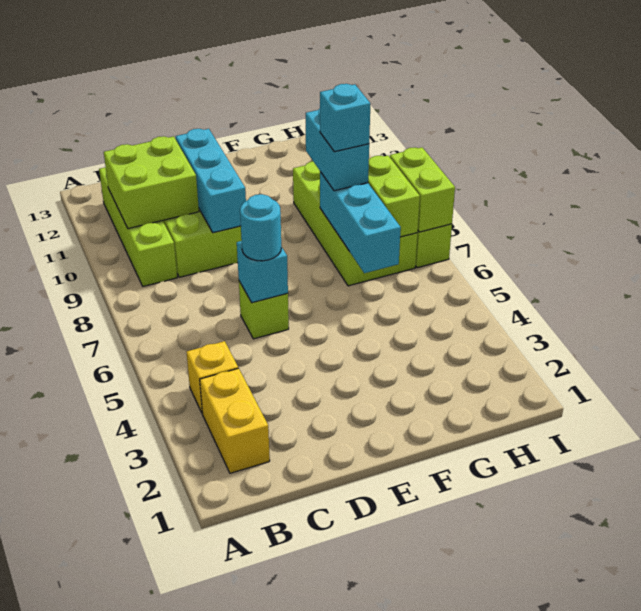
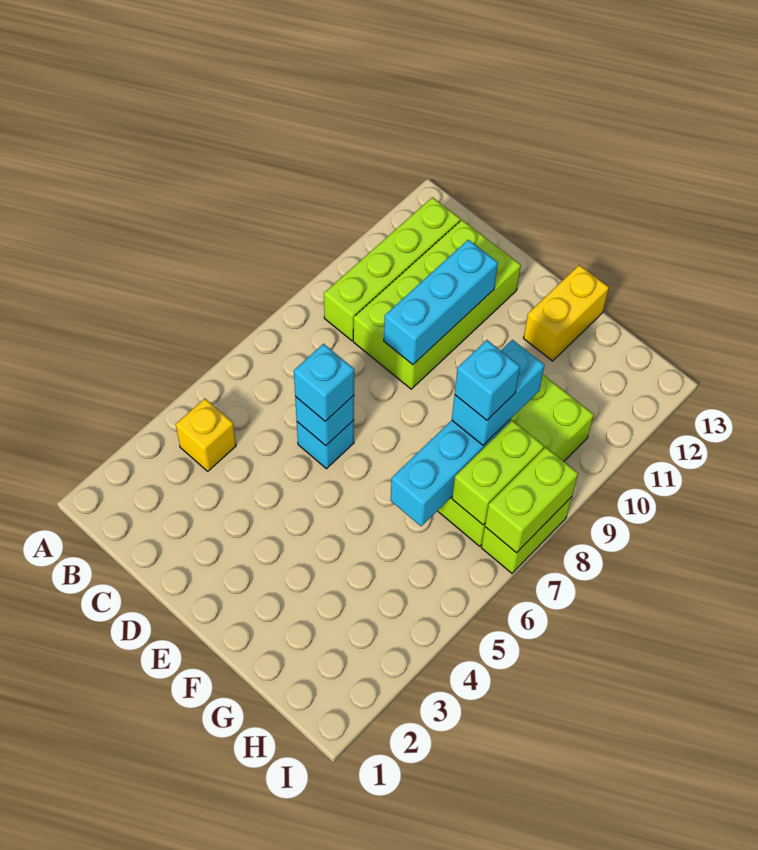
yellow 1x2 brick [200,368,270,473] -> yellow 1x2 brick moved to [524,265,609,361]
lime 2x2 brick [104,136,199,229] -> none
lime 1x1 brick [239,281,289,339] -> cyan 1x1 brick [297,420,354,469]
cyan 1x1 round brick [240,194,281,261] -> cyan 1x1 brick [294,344,354,421]

